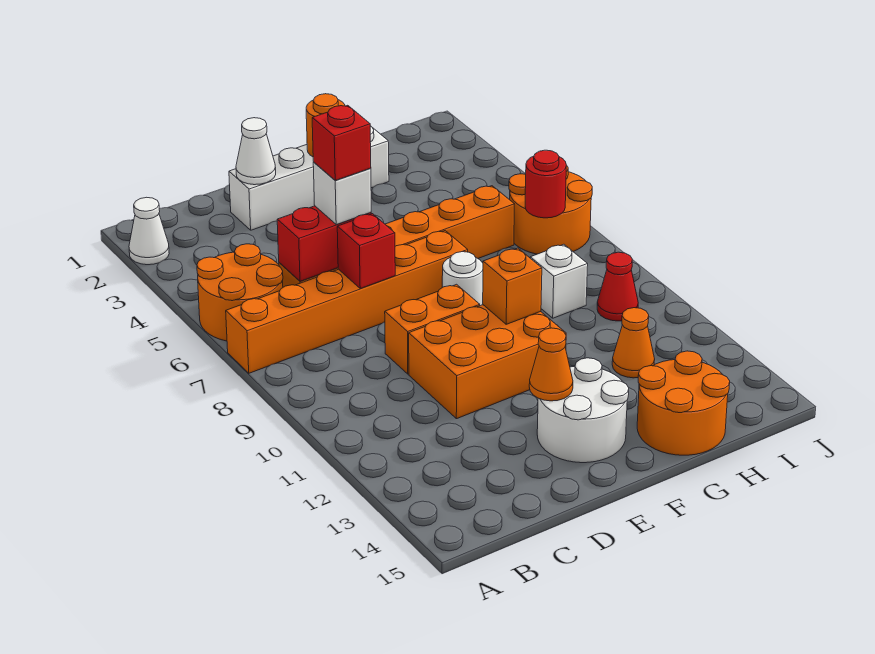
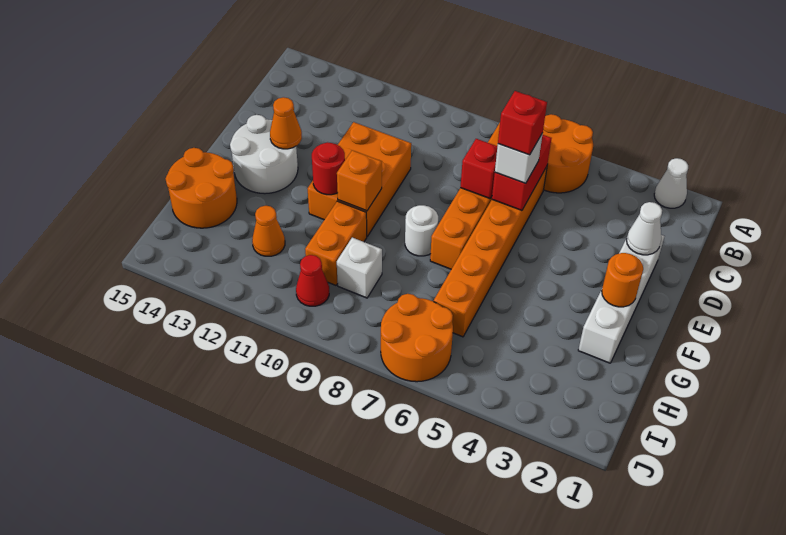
orange 1x2 brick [385,284,480,374] -> orange 1x2 brick moved to [305,201,367,285]
red 1x1 round brick [525,150,566,218] -> red 1x1 round brick moved to [312,142,345,195]

